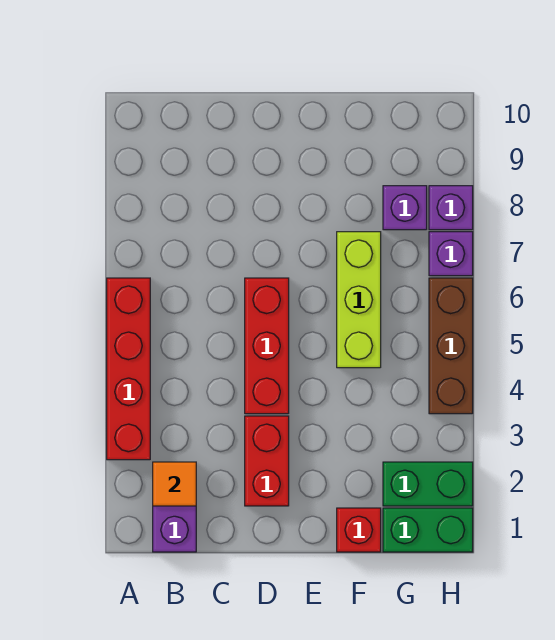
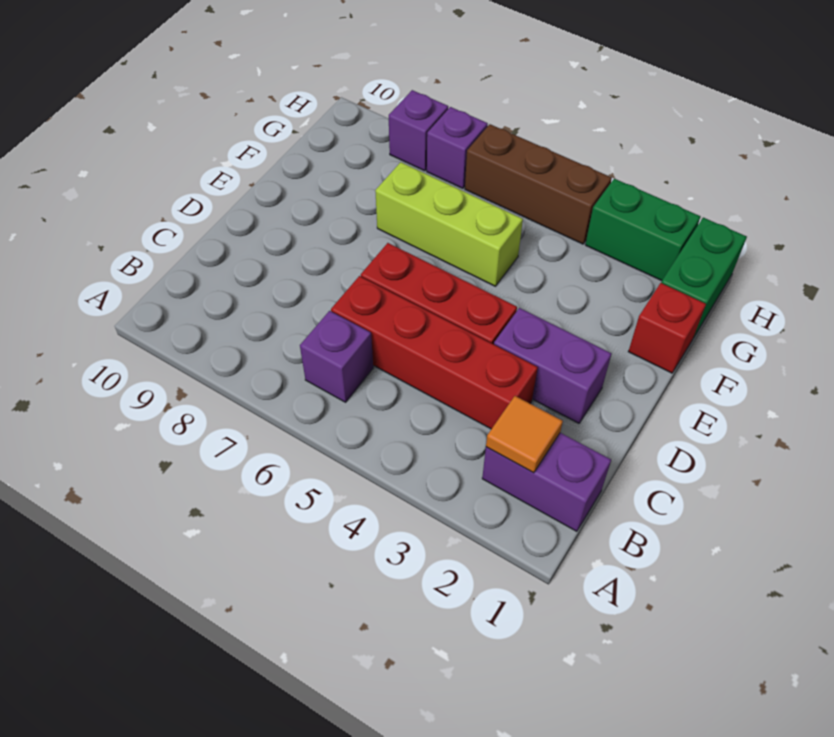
red 1x4 brick [107,278,150,460] -> red 1x4 brick moved to [331,276,538,429]
red 1x2 brick [245,416,289,506] -> purple 1x2 brick [494,308,612,423]
green 1x2 brick [383,462,473,506] -> green 1x2 brick turned to [585,179,701,281]
purple 1x1 brick [383,186,427,230] -> purple 1x1 brick moved to [300,311,373,402]

